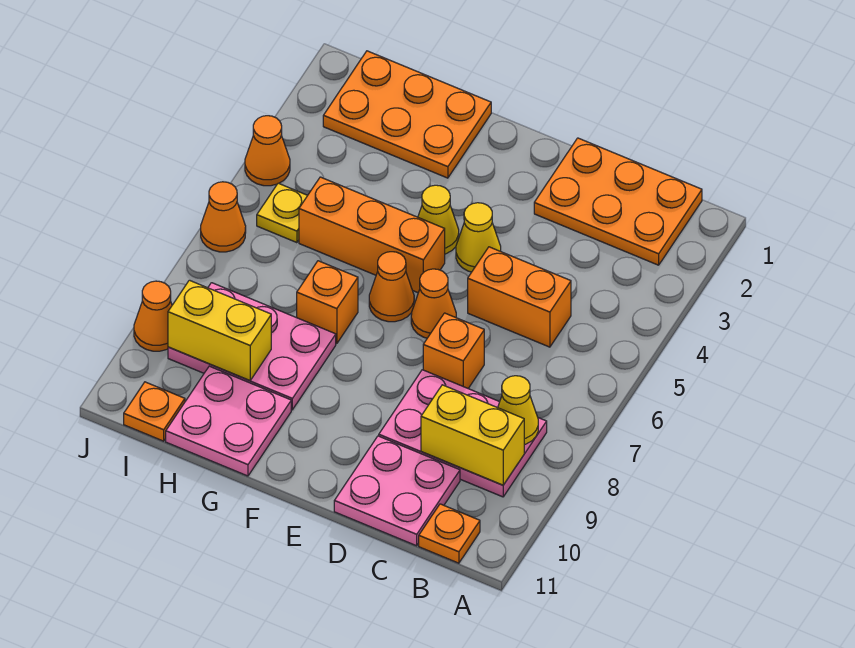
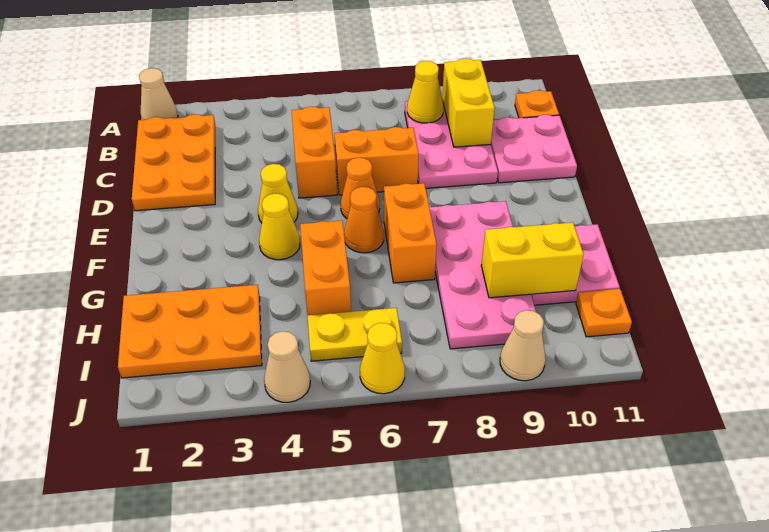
none -> tan 1x1 cone [139,68,178,120]
orange 1x1 brick [423,313,484,388] -> orange 1x2 brick [335,127,419,195]
orange 1x3 brick [299,177,445,293] -> orange 1x2 brick [300,221,351,315]
orange 2x3 plate [323,51,491,178] -> orange 2x3 plate turned to [118,285,262,378]
orange 1x1 brick [297,261,358,344] -> orange 1x2 brick [384,183,437,283]
pink 2x3 plate [168,283,336,410] -> pink 2x4 plate [429,201,536,349]
yellow 1x2 brick [168,280,271,381] -> yellow 1x2 brick turned to [481,222,584,298]
yellow 1x1 plate [257,183,308,243] -> yellow 1x2 plate [307,308,402,361]
orange 1x1 cone [245,116,290,186] -> tan 1x1 cone [264,331,310,402]
orange 1x1 cone [201,182,246,252] -> yellow 1x1 cone [360,323,405,394]
orange 1x1 cone [134,281,172,351] -> tan 1x1 cone [500,310,546,381]

